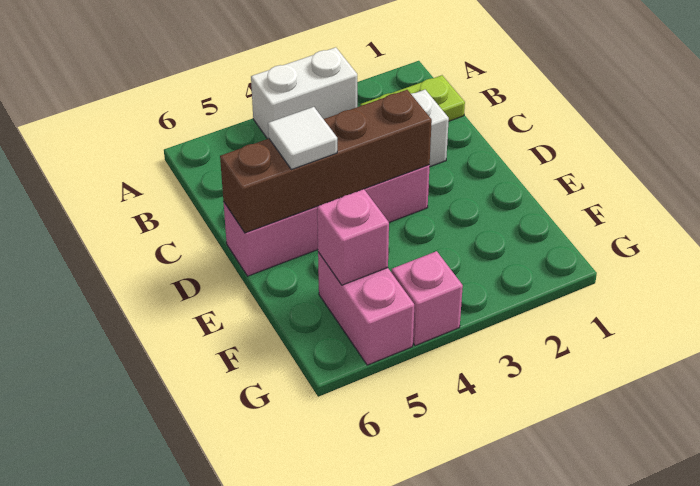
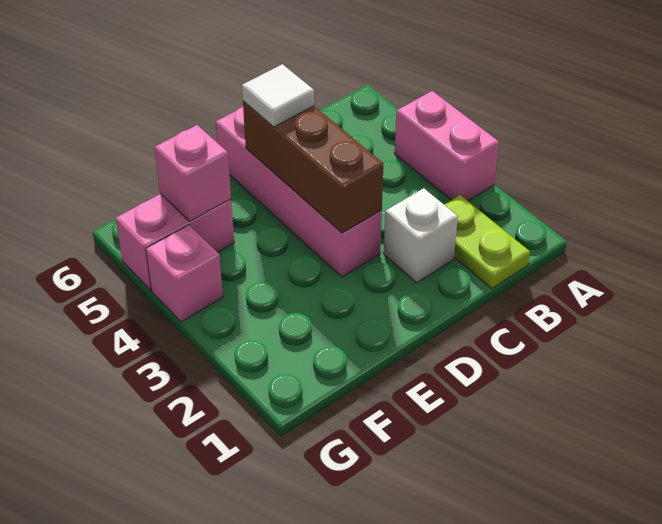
white 1x2 brick [251,47,357,139] -> pink 1x2 brick [395,91,499,201]
brown 1x4 brick [220,90,432,233] -> brown 1x3 brick [243,101,383,233]

